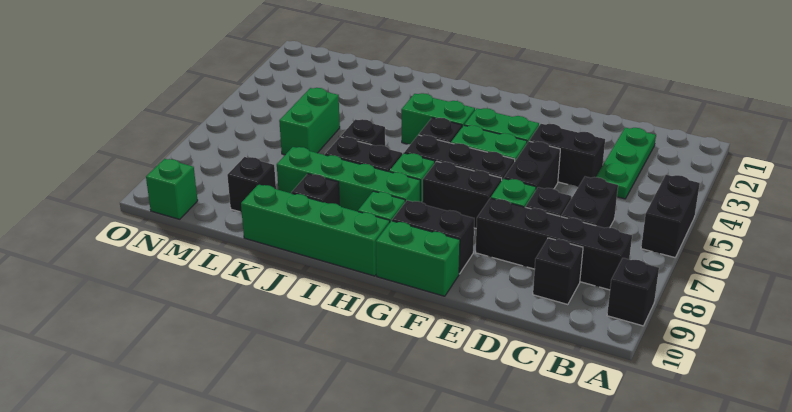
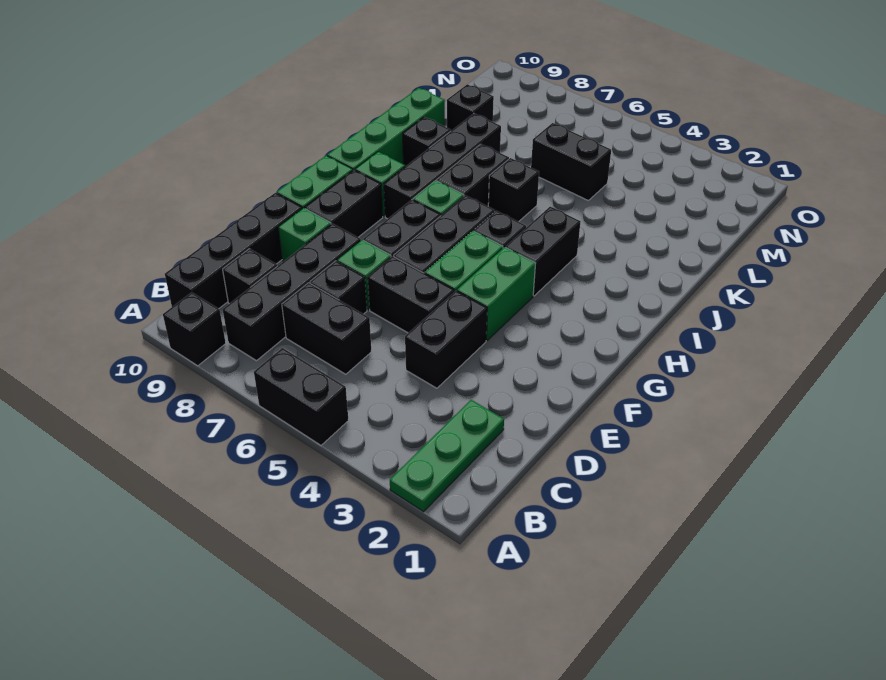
none -> black 1x4 brick [165,193,302,309]
green 1x3 plate [596,128,656,199] -> green 1x3 plate turned to [390,400,504,512]
green 1x2 brick [401,93,475,144] -> black 1x2 brick [506,207,581,296]
green 1x4 brick [277,147,420,211] -> black 1x4 brick [384,114,501,219]
green 1x2 brick [279,88,340,155] -> black 1x2 brick [531,123,611,201]
green 1x1 brick [146,159,198,219] -> green 1x1 brick moved to [278,208,331,262]

